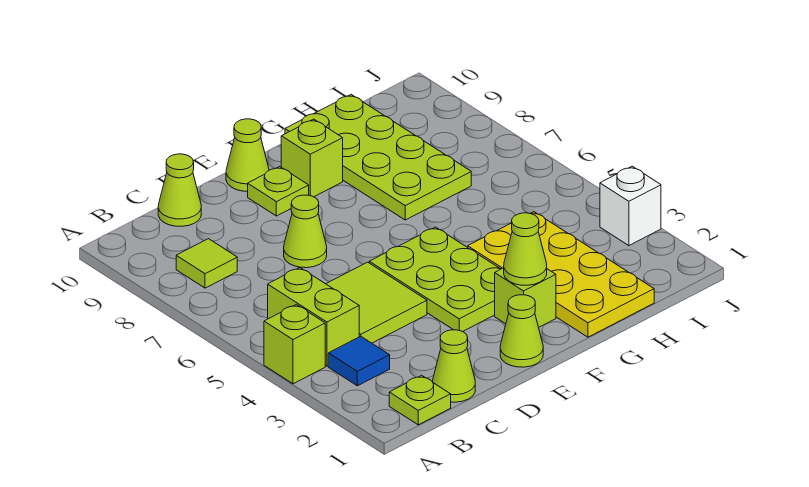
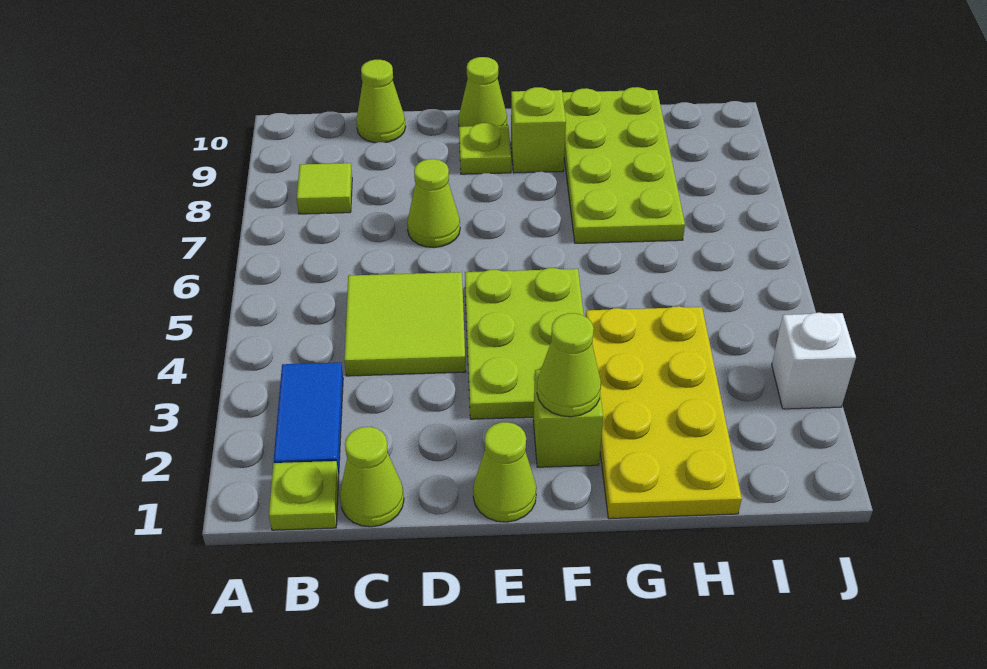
lime 1x1 brick [264,304,325,384] -> none
blue 1x1 tile [328,336,390,386] -> blue 1x2 tile [274,362,343,474]
lime 1x2 brick [268,268,359,366] -> none

